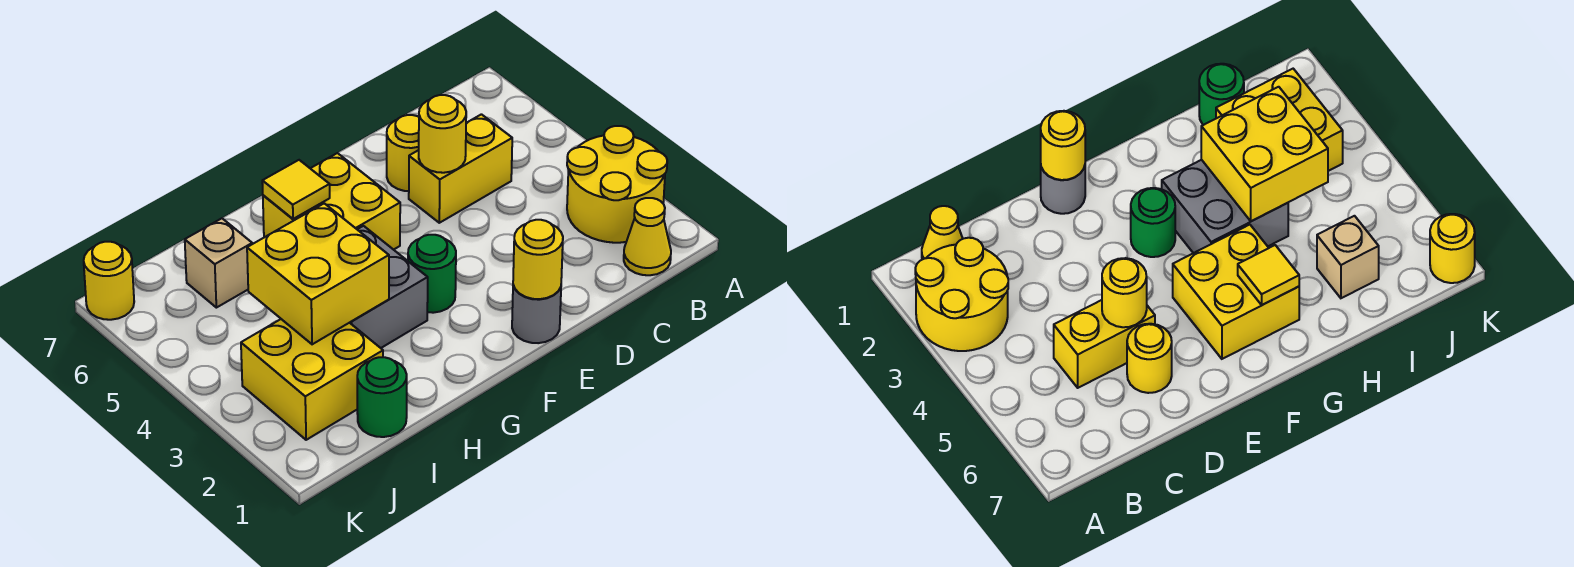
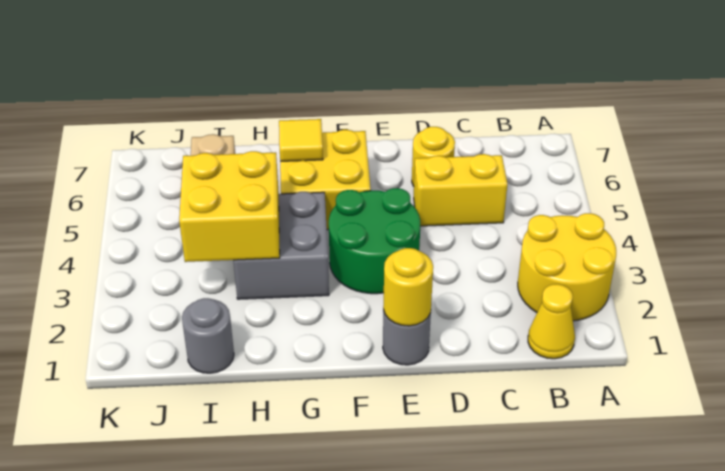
yellow 1x1 round brick [419,95,466,173] -> none
green 1x1 round brick [408,235,456,313] -> green 2x2 round brick [329,188,420,294]
green 1x1 round brick [357,357,407,437] -> grey 1x1 round brick [182,298,234,373]
yellow 2x2 brick [241,319,383,440] -> none
yellow 1x1 round brick [84,242,134,320] -> none

